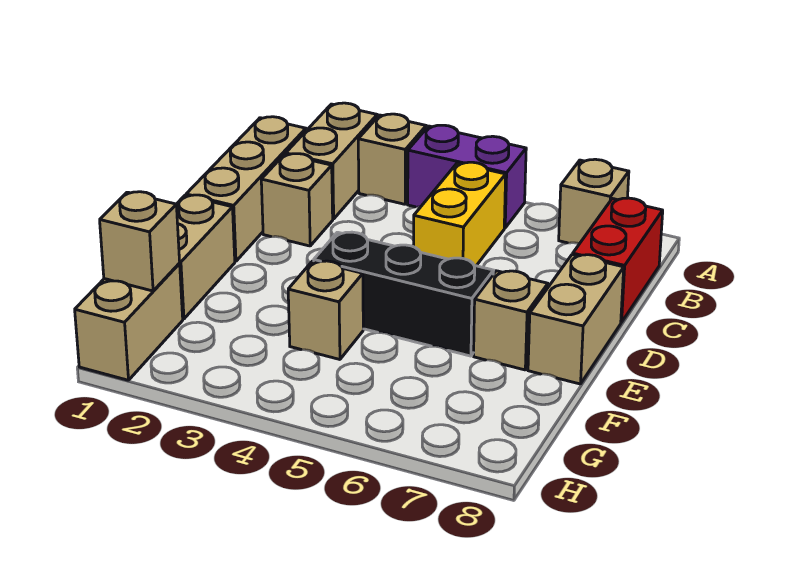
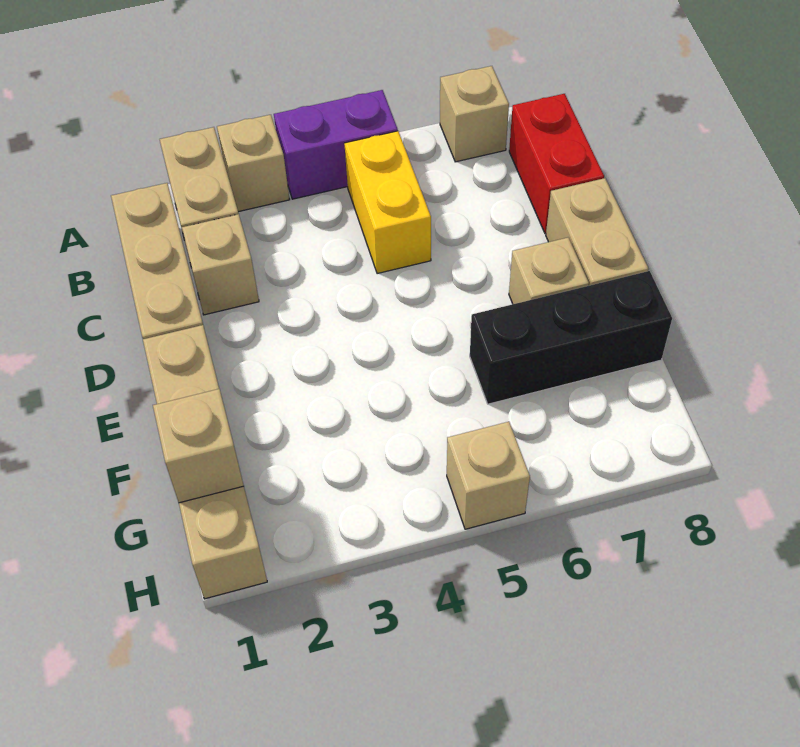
black 1x3 brick [314,232,494,356] -> black 1x3 brick moved to [470,271,672,404]
tan 1x1 brick [288,261,363,359] -> tan 1x1 brick moved to [447,422,530,529]

